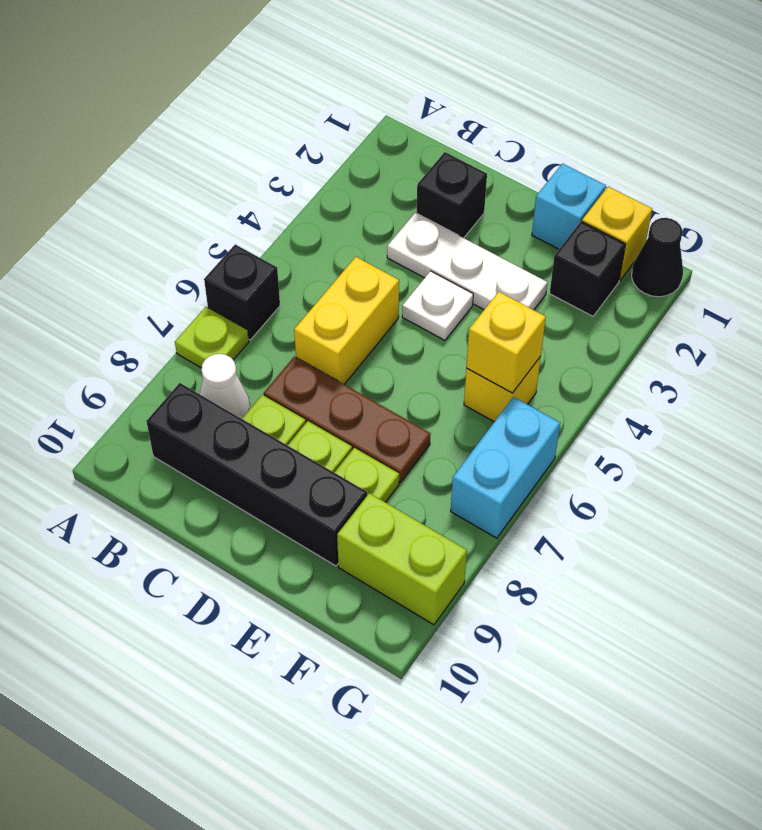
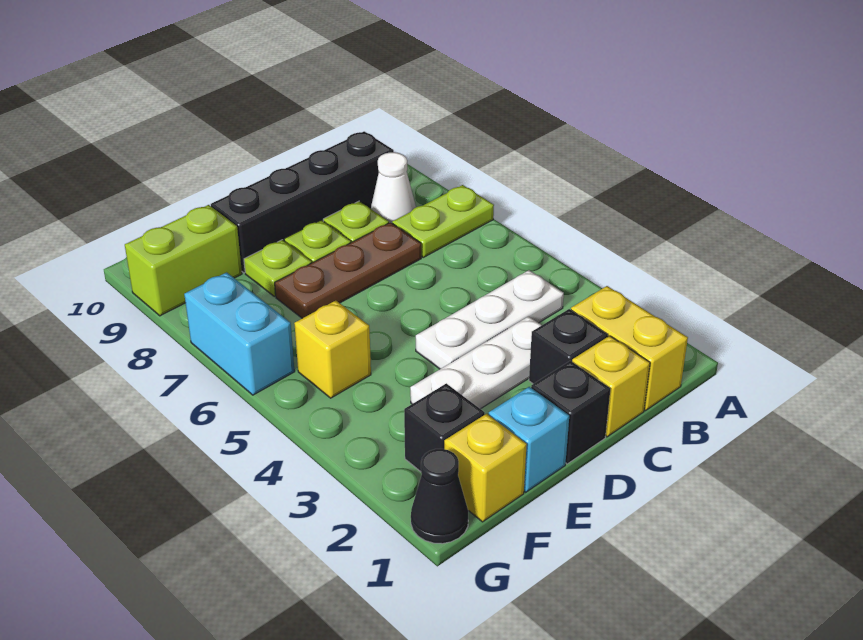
black 1x1 brick [204,244,280,340] -> black 1x1 brick moved to [531,361,610,464]
lime 1x1 plate [175,307,249,368] -> lime 1x2 plate [392,185,494,257]
yellow 1x2 brick [294,257,399,384] -> yellow 1x2 brick moved to [571,286,688,411]
white 1x1 plate [402,271,473,340] -> white 1x3 plate [416,270,564,369]
yellow 1x1 brick [466,292,546,393] -> yellow 1x1 brick moved to [572,336,650,437]

